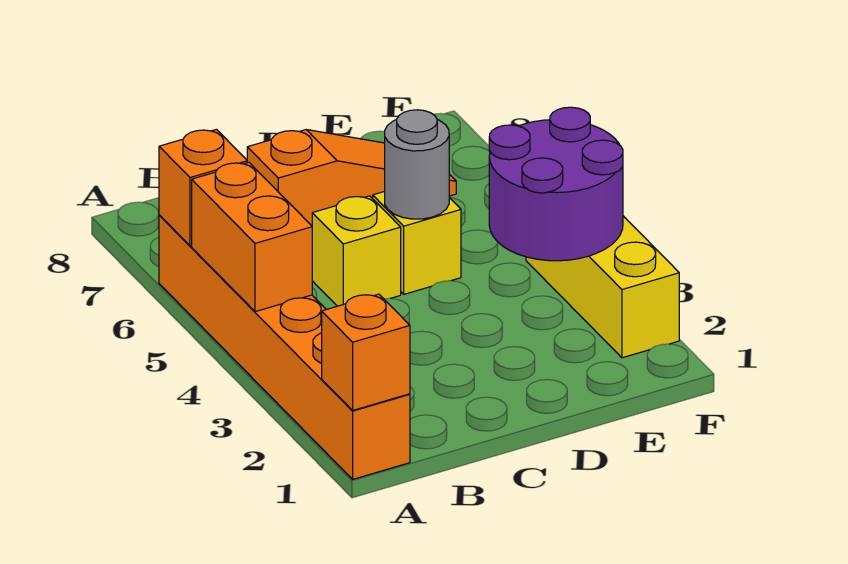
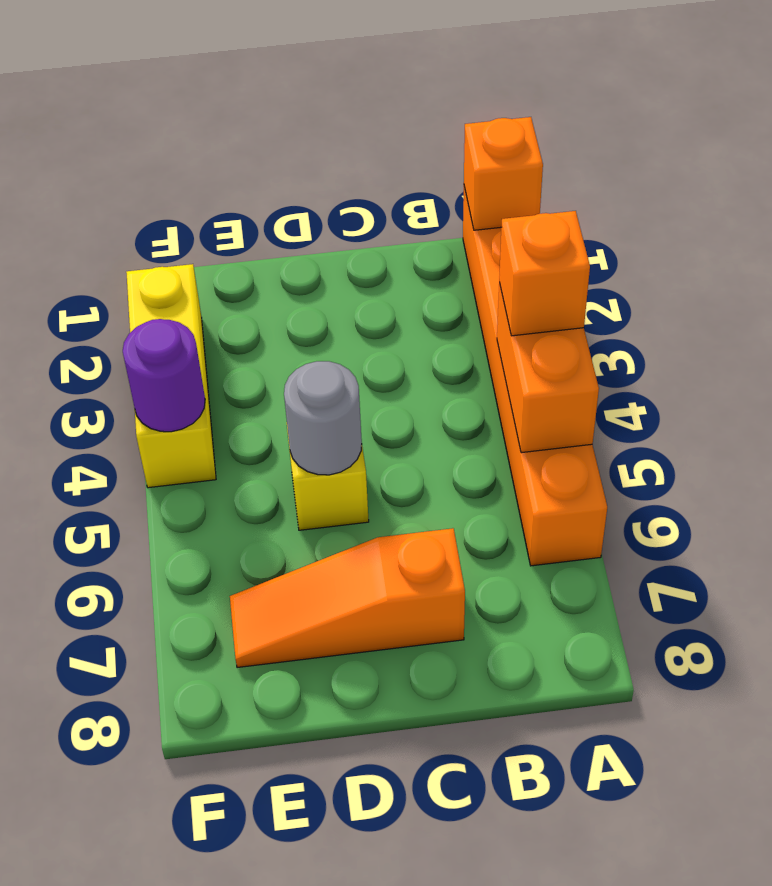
orange 1x1 brick [159,129,247,246] -> orange 1x1 brick moved to [499,211,590,336]
yellow 1x1 brick [312,196,401,306] -> none
purple 2x2 round brick [489,107,623,261] -> purple 1x1 round brick [123,319,205,432]

